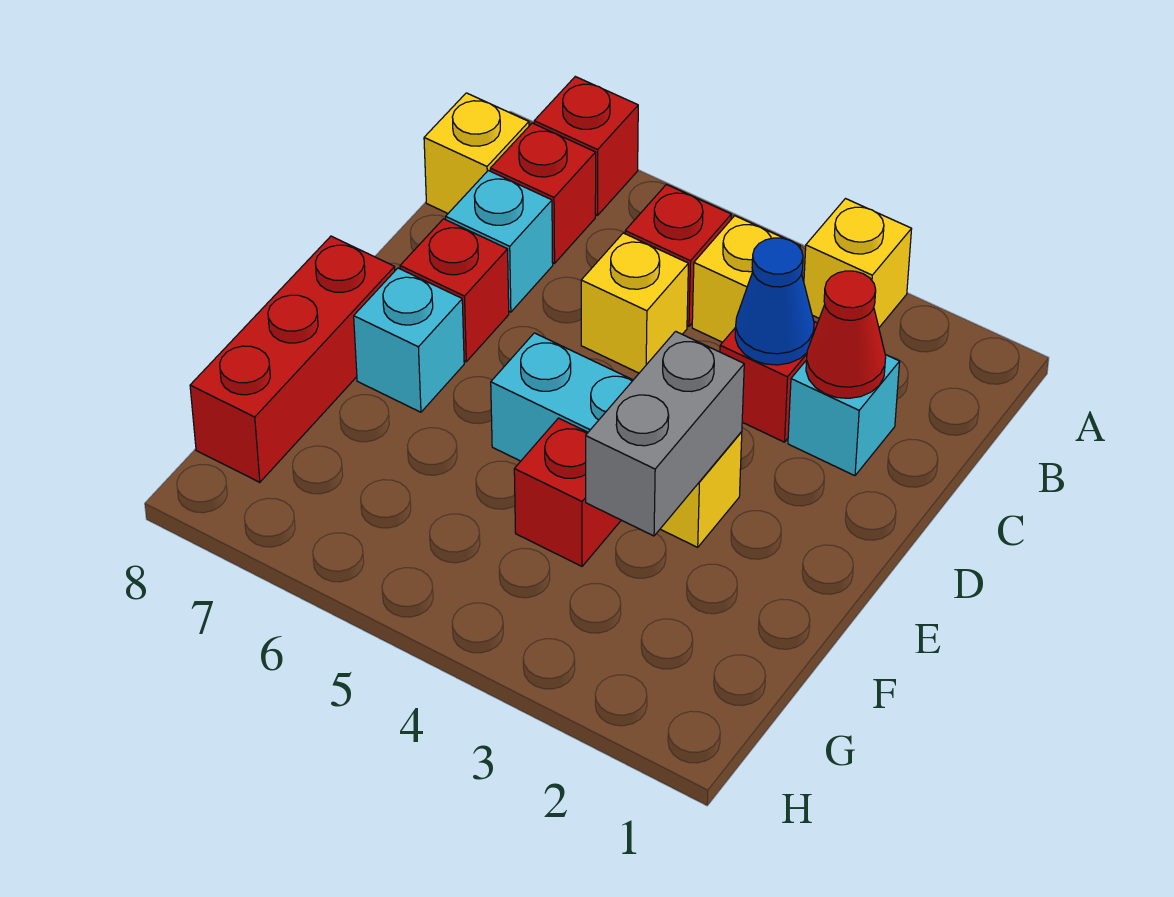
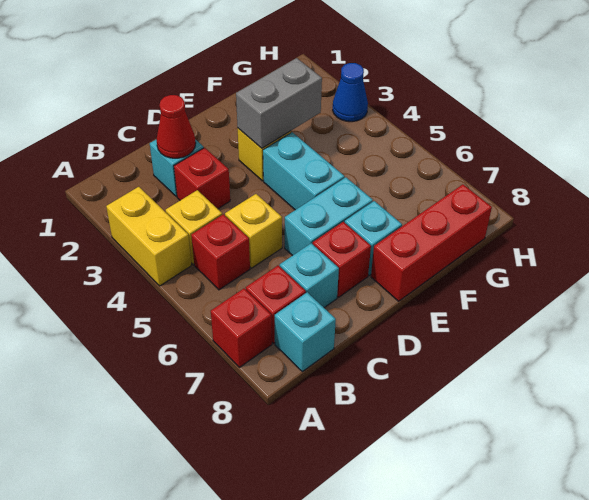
yellow 1x1 brick [804,199,912,327] -> yellow 1x2 brick [106,187,192,286]
yellow 1x1 brick [424,93,529,213] -> cyan 1x1 brick [275,292,336,372]
blue 1x1 cone [735,238,814,365] -> blue 1x1 cone moved to [333,63,368,122]
none -> cyan 1x2 brick [285,177,373,256]
red 1x1 brick [514,418,621,566] -> none

